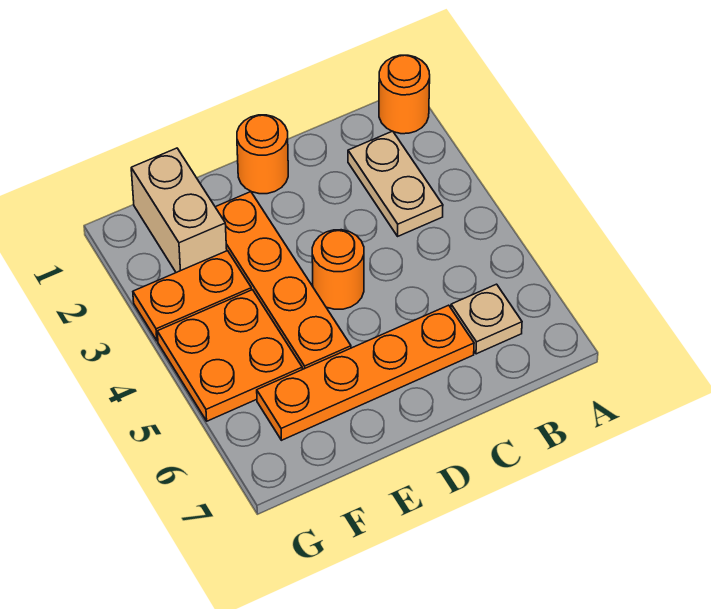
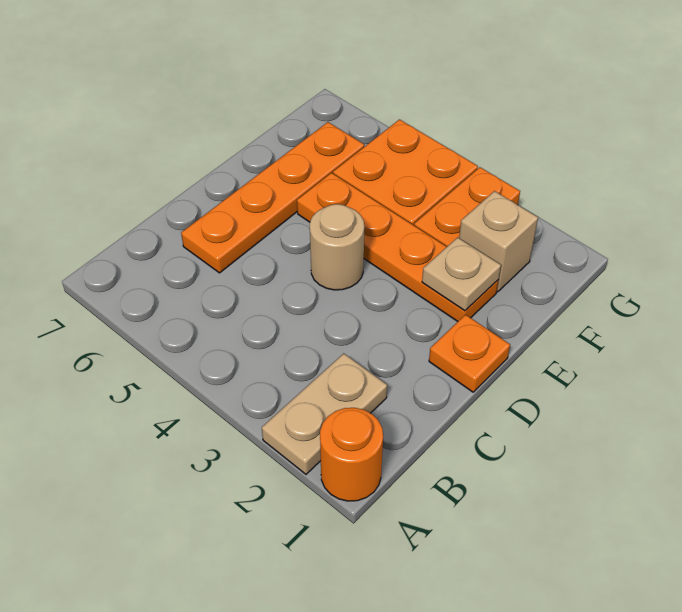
tan 1x2 plate [348,131,443,236] -> tan 1x2 plate turned to [262,353,387,474]
tan 1x1 plate [451,284,522,354] -> tan 1x1 plate moved to [422,237,501,311]
orange 1x1 round brick [237,115,288,194] -> orange 1x1 plate [429,315,510,392]
orange 1x1 round brick [312,230,364,309] -> tan 1x1 round brick [310,204,364,290]
tan 1x2 brick [131,148,227,273] -> tan 1x1 brick [459,191,538,292]

